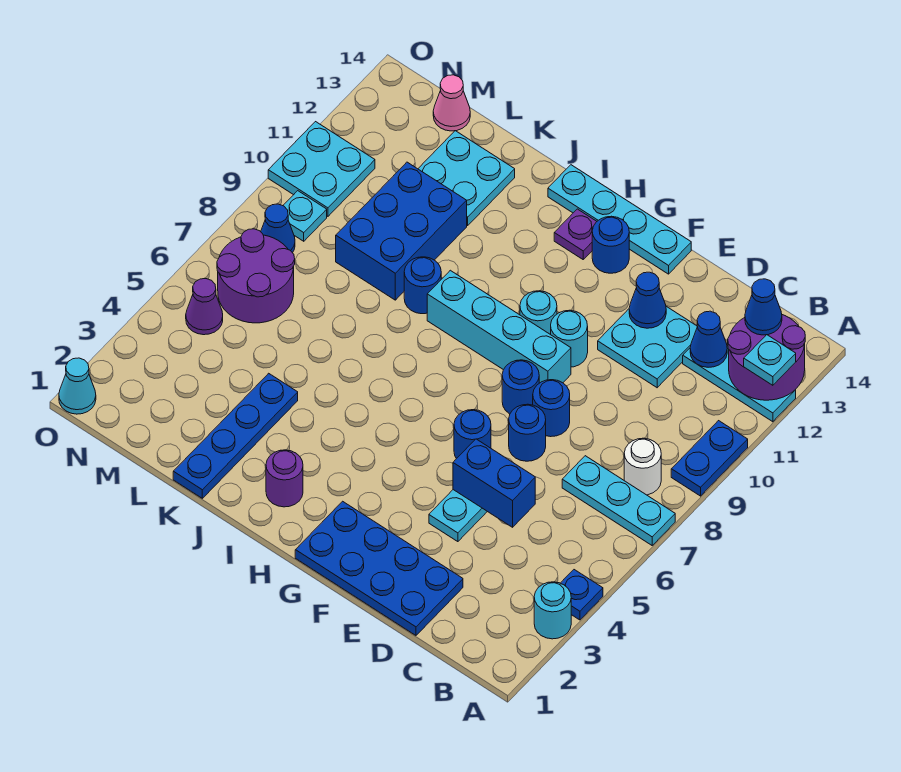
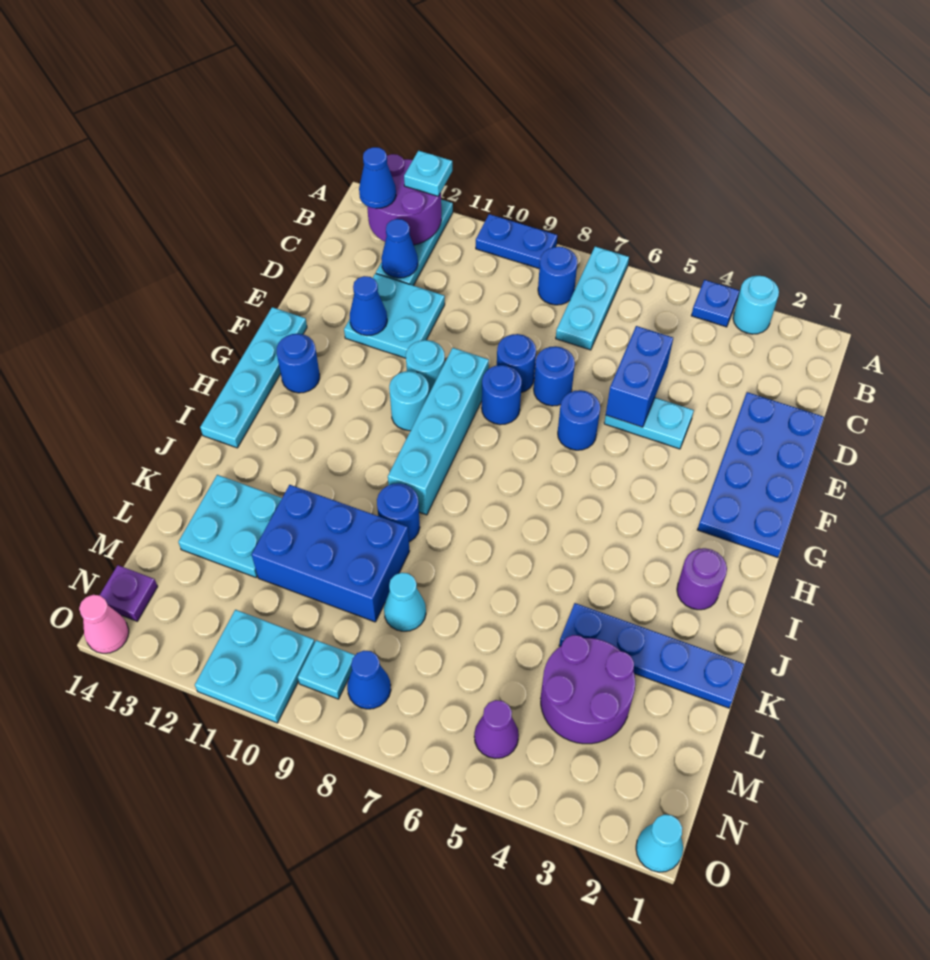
white 1x1 round brick [624,438,661,495] -> blue 1x1 round brick [538,247,577,305]
purple 1x1 plate [554,209,597,259] -> purple 1x1 plate moved to [100,565,158,621]
none -> cyan 1x1 cone [384,573,426,631]
purple 2x2 round brick [217,229,295,323] -> purple 2x2 round brick moved to [541,635,635,744]
pink 1x1 cone [433,75,470,131] -> pink 1x1 cone moved to [79,595,129,653]

